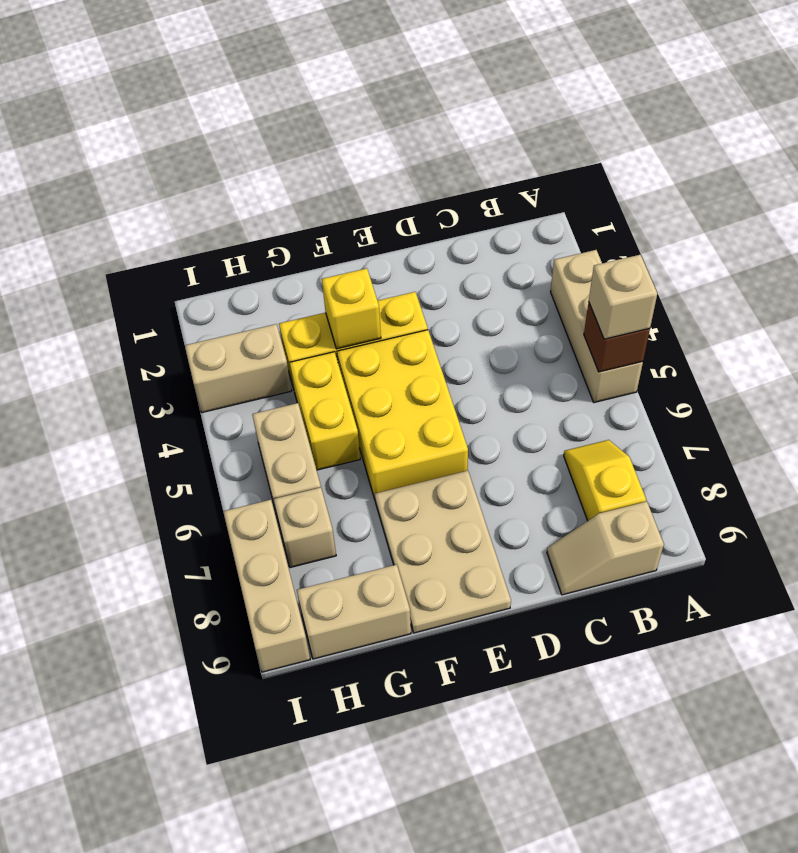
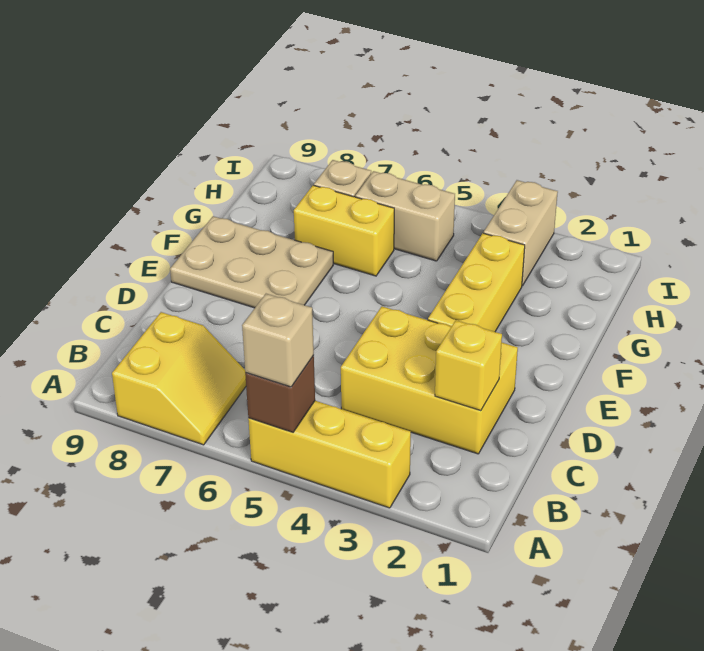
tan 1x3 brick [551,250,643,403] -> yellow 1x3 brick [248,401,411,508]
yellow 1x2 slope [564,440,646,521] -> yellow 2x2 slope [112,312,246,445]
tan 1x2 slope [547,501,664,595] -> none
yellow 2x3 brick [337,330,468,499] -> yellow 2x3 brick moved to [341,306,518,454]
yellow 1x1 brick [322,268,381,349] -> yellow 1x1 brick moved to [435,320,502,411]
yellow 1x2 brick [290,352,360,470] -> yellow 1x2 brick moved to [294,185,394,276]
tan 1x2 brick [297,565,411,659] -> none
tan 1x3 brick [223,500,310,672] -> none

